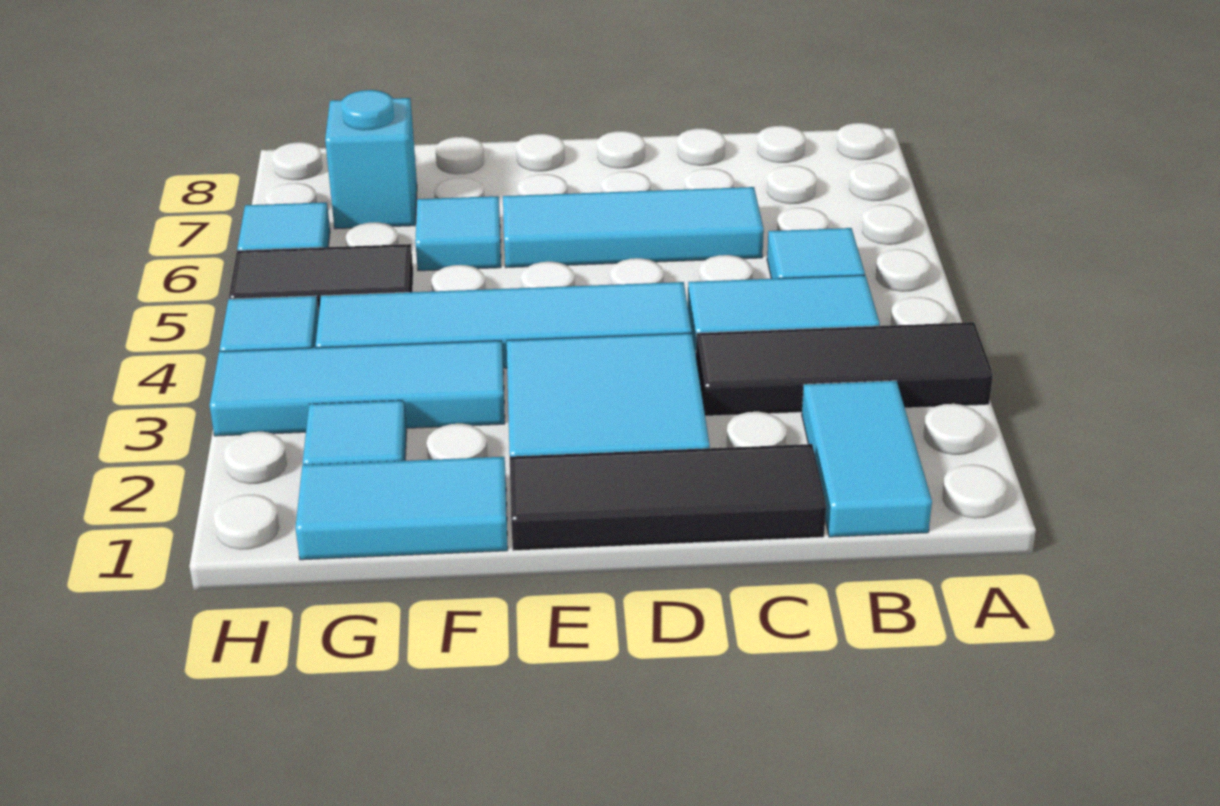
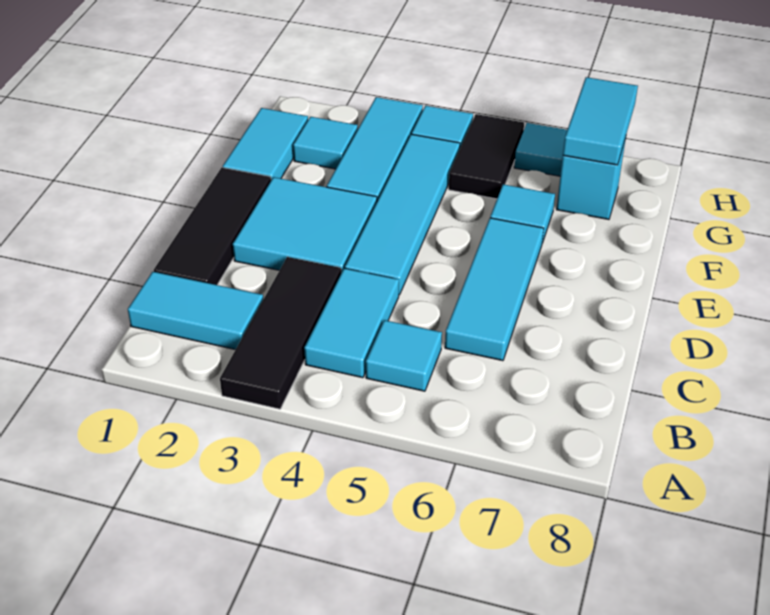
none -> cyan 1x2 tile [563,77,638,165]

